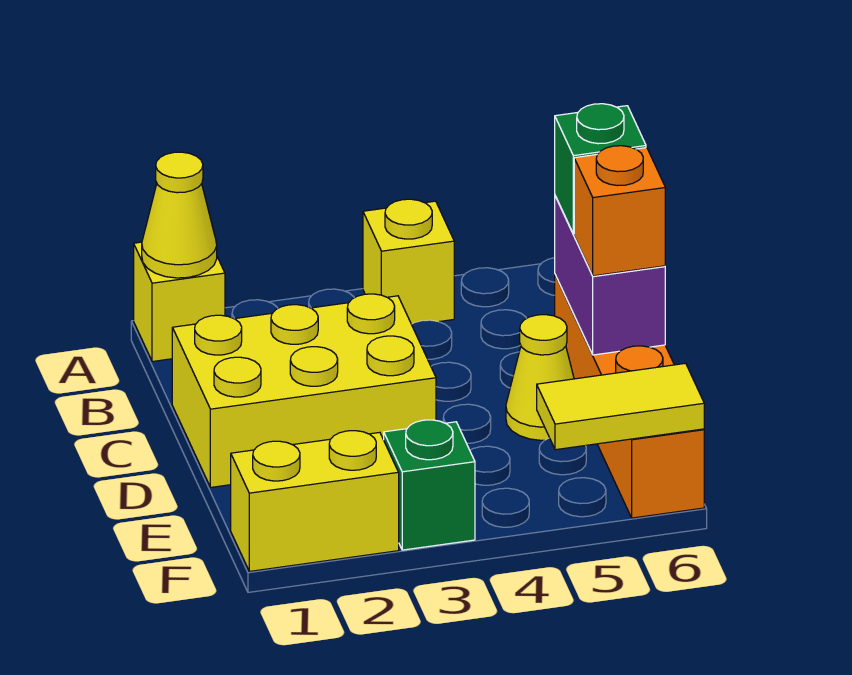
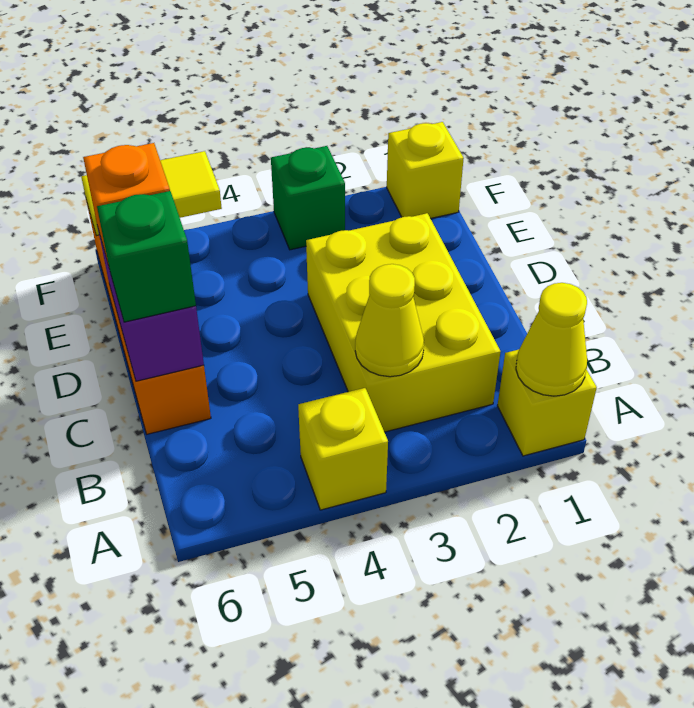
yellow 2x3 brick [172,294,436,487] -> yellow 2x3 brick turned to [306,213,501,432]
yellow 1x1 cone [506,315,574,440] -> yellow 1x1 cone moved to [355,264,424,377]
yellow 1x2 brick [231,431,399,571] -> yellow 1x1 brick [387,122,464,218]

